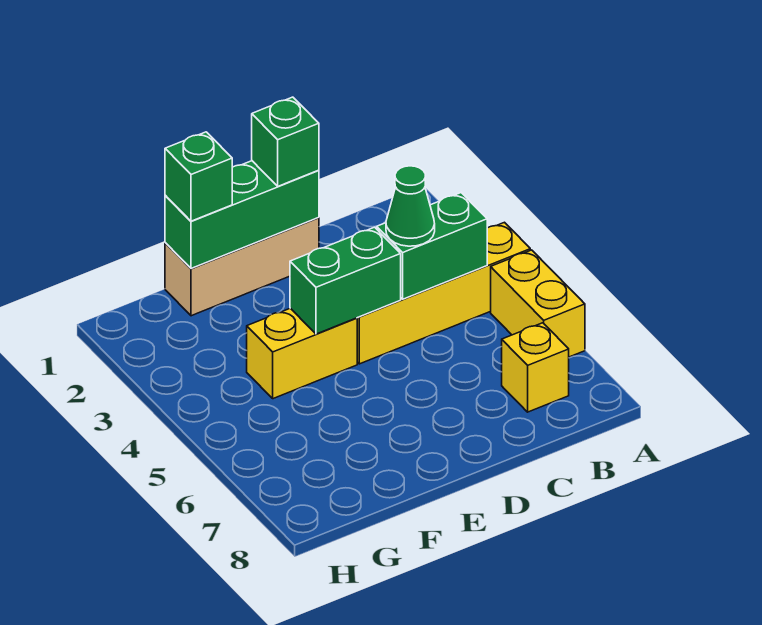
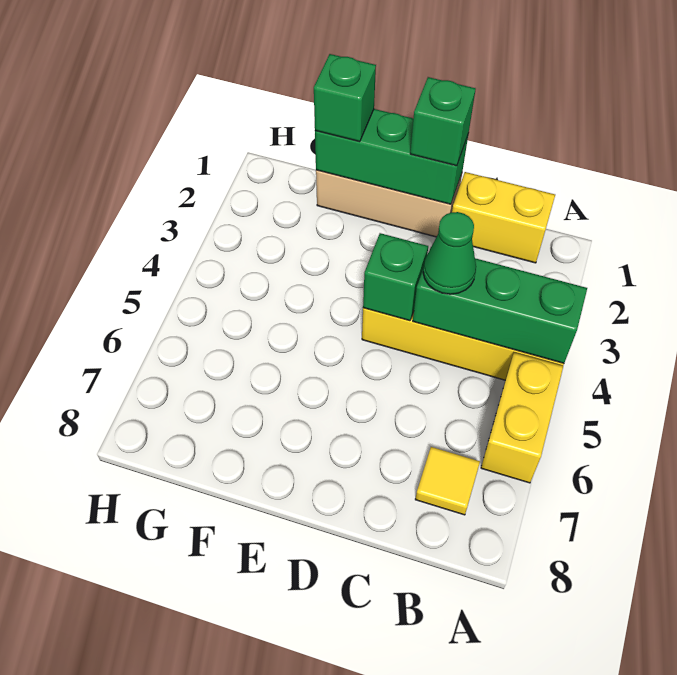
green 1x2 brick [377,193,487,299] -> green 1x3 brick [413,258,587,363]
yellow 1x1 brick [502,323,569,412] -> yellow 1x1 tile [415,447,480,515]
green 1x2 brick [290,227,401,334] -> green 1x1 brick [363,233,428,321]
yellow 1x2 brick [247,308,357,399] -> yellow 1x2 brick moved to [452,172,555,263]

